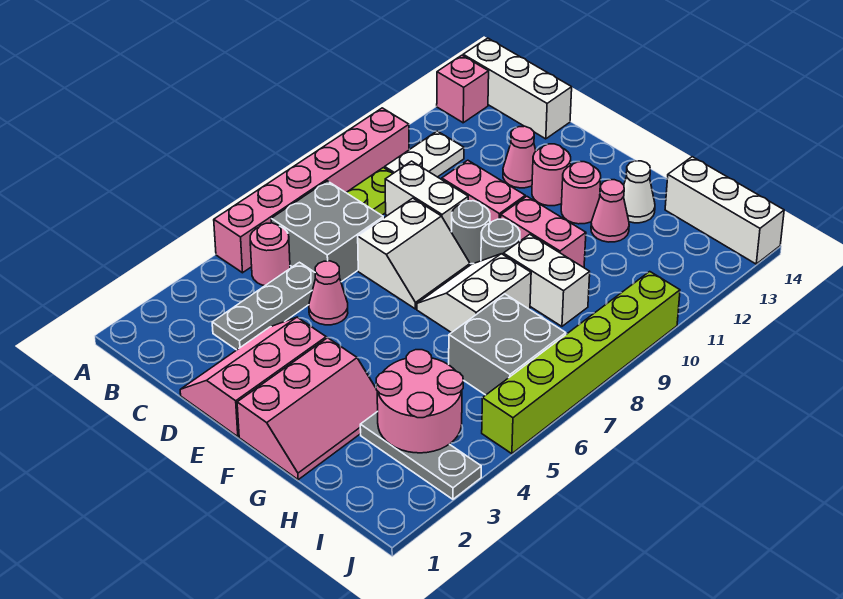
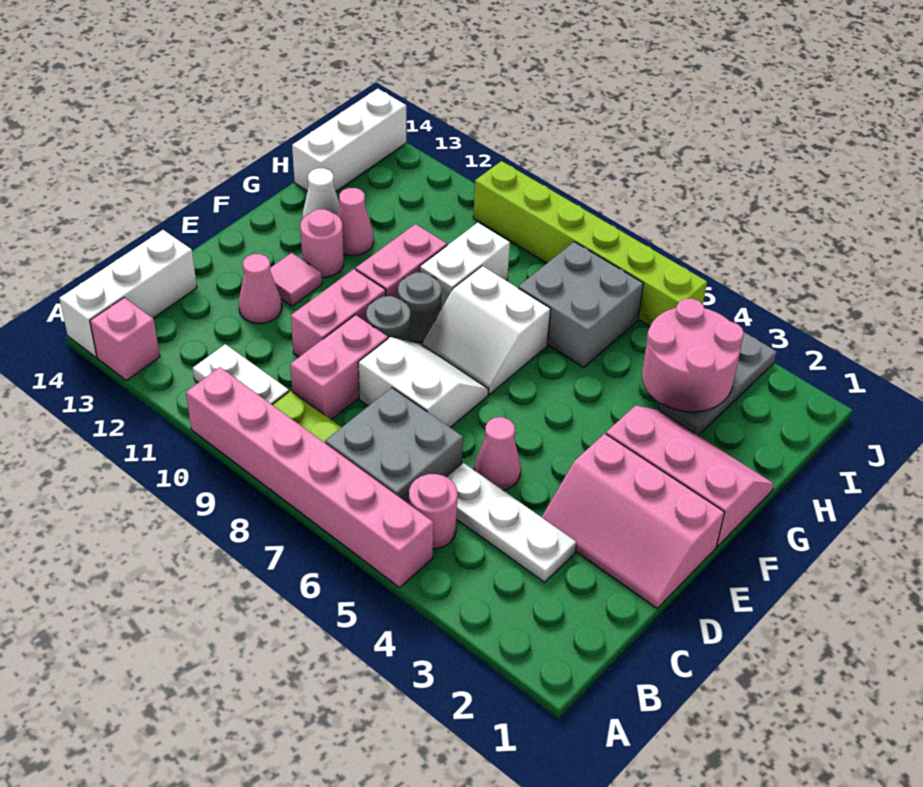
grey 1x3 plate [212,262,315,350] -> white 1x3 plate [447,463,576,582]
white 1x2 brick [385,161,468,232] -> pink 1x2 brick [290,315,388,419]
pink 1x1 round brick [532,144,571,206] -> pink 1x1 tile [270,253,322,306]

